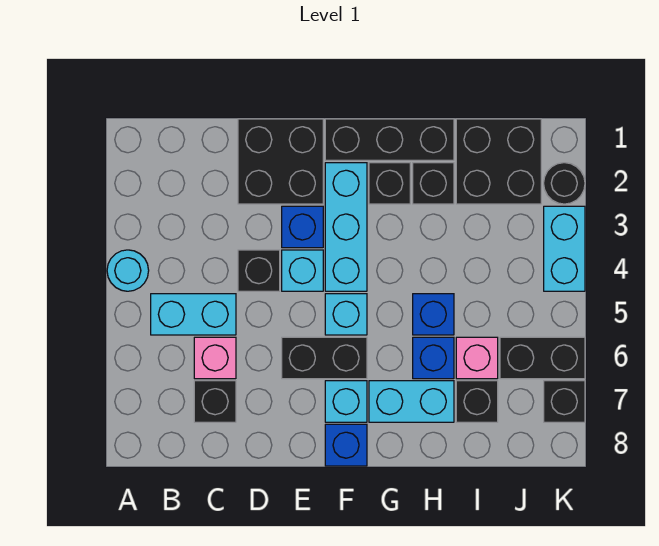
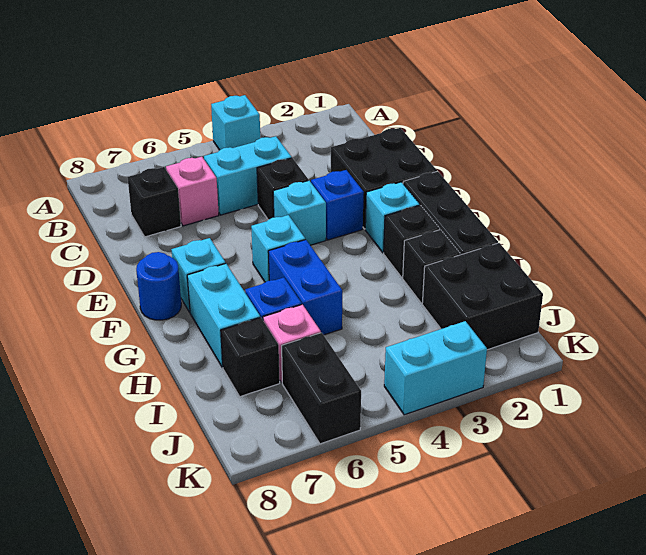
cyan 1x1 round brick [107,250,149,291] -> cyan 1x1 brick [211,95,260,150]
cyan 1x2 brick [151,294,236,335] -> cyan 1x2 brick turned to [204,136,292,215]
black 1x2 brick [282,337,367,379] -> none
cyan 1x3 brick [325,163,367,291] -> cyan 1x1 brick [365,182,420,253]
blue 1x1 brick [325,424,367,466] -> blue 1x1 round brick [136,252,181,320]
blue 1x1 brick [413,294,454,335] -> blue 1x2 brick [268,240,342,335]
black 1x1 round brick [544,163,585,204] -> none
black 1x1 brick [544,381,585,422] -> none

